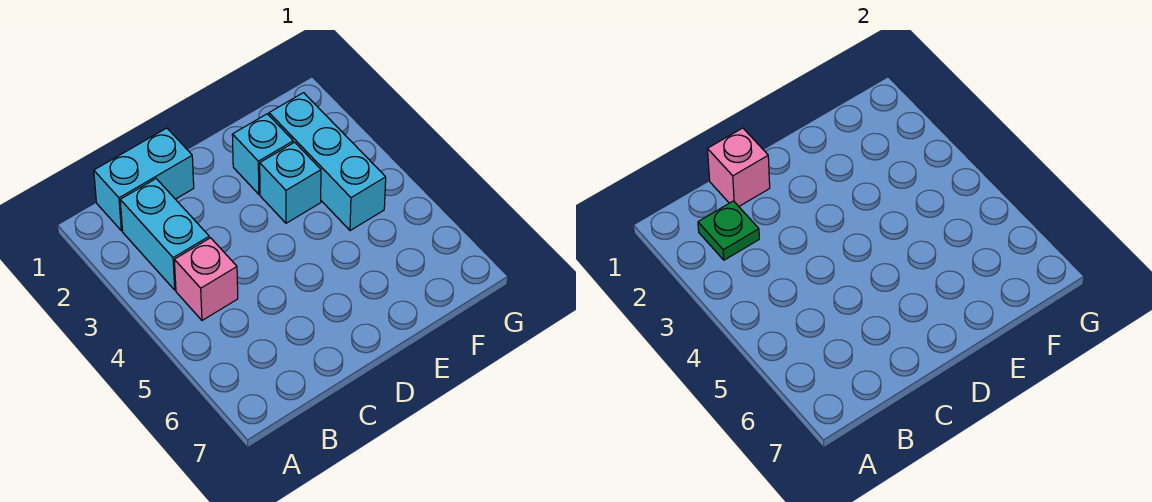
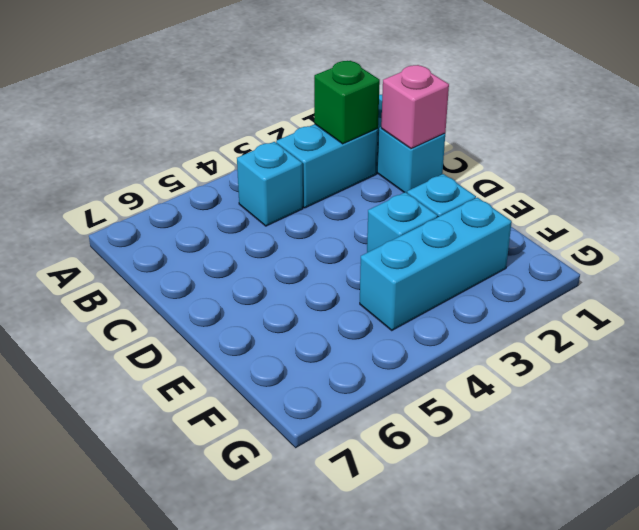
green 1x1 plate [698,201,759,260] -> green 1x1 brick [314,61,380,144]
pink 1x1 brick [174,238,238,320] -> cyan 1x1 brick [237,142,303,226]

